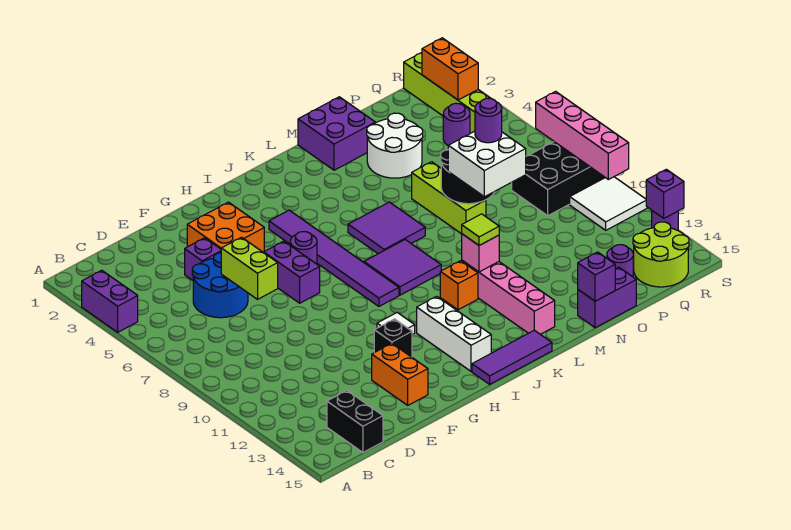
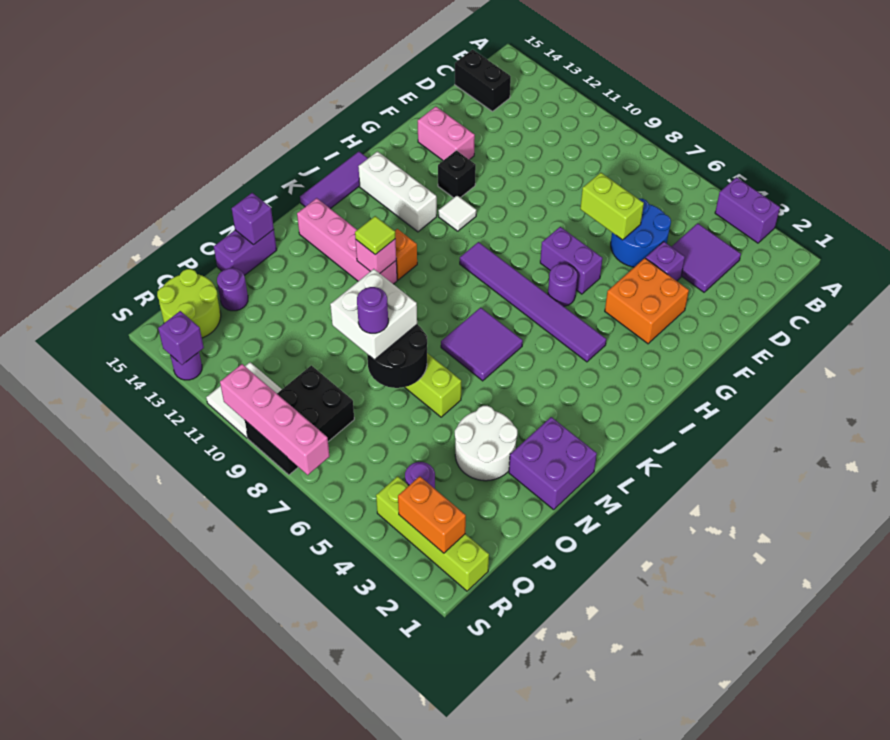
orange 1x2 brick [372,343,428,405] -> pink 1x2 brick [418,107,475,160]
purple 2x2 tile [364,240,441,295] -> purple 2x2 tile moved to [671,223,741,292]

